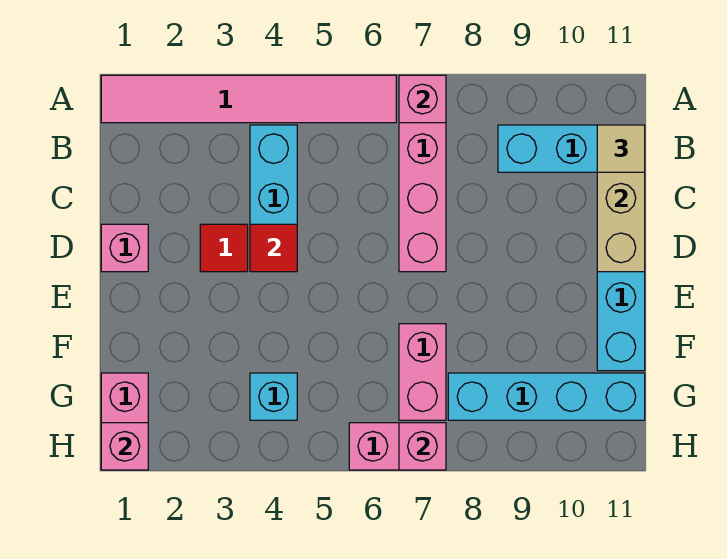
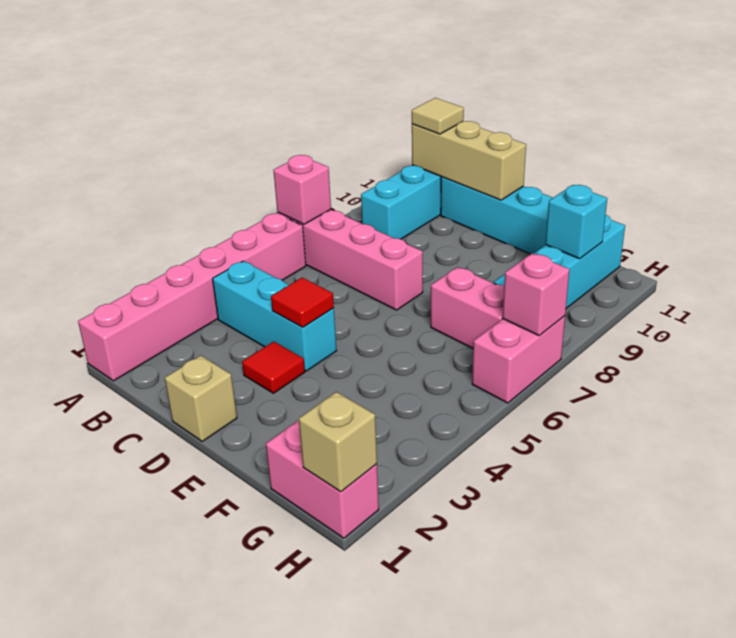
pink 1x6 tile [101,75,396,123] -> pink 1x6 brick [78,213,306,381]
pink 1x1 brick [101,224,148,272] -> tan 1x1 brick [165,355,237,441]
cyan 1x1 brick [250,373,297,420] -> cyan 1x1 brick moved to [546,185,607,259]
pink 1x1 brick [101,423,148,470] -> tan 1x1 brick [299,392,377,492]

